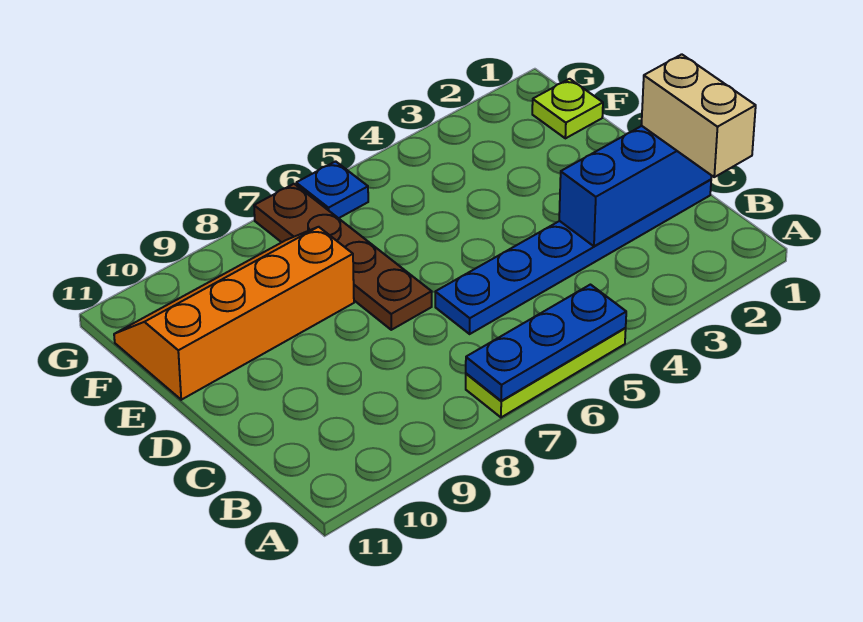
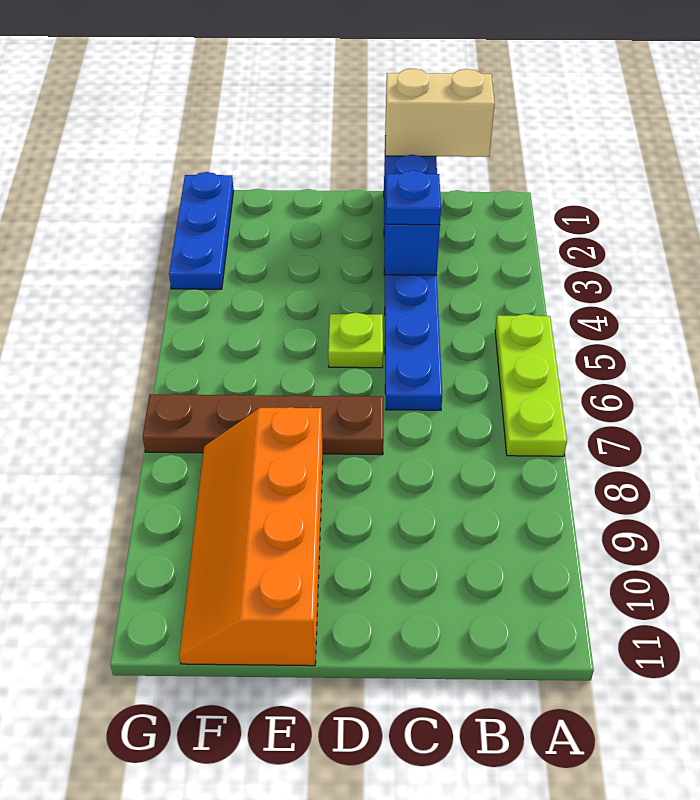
blue 1x3 plate [466,285,626,401] -> blue 1x3 plate moved to [169,172,234,289]
lime 1x1 plate [532,79,603,138] -> lime 1x1 plate moved to [328,313,383,368]
blue 1x1 plate [296,161,368,218] -> blue 1x1 plate moved to [386,170,441,225]

